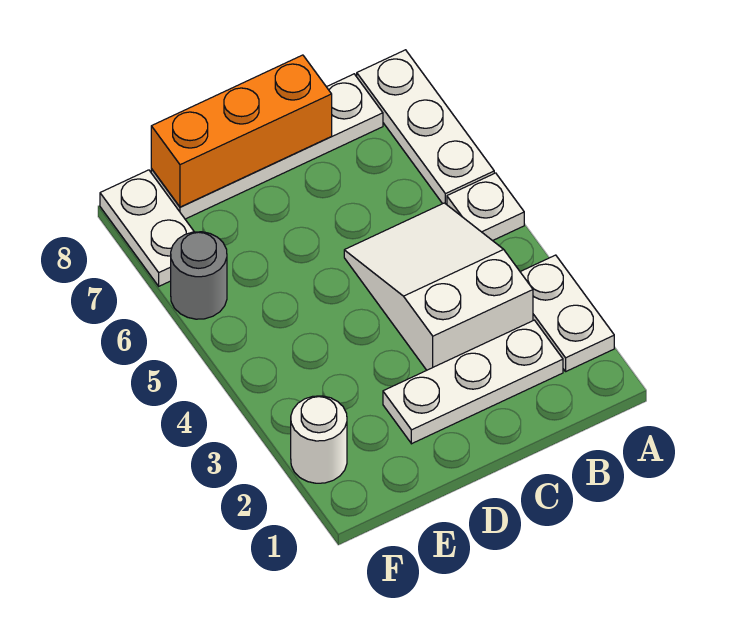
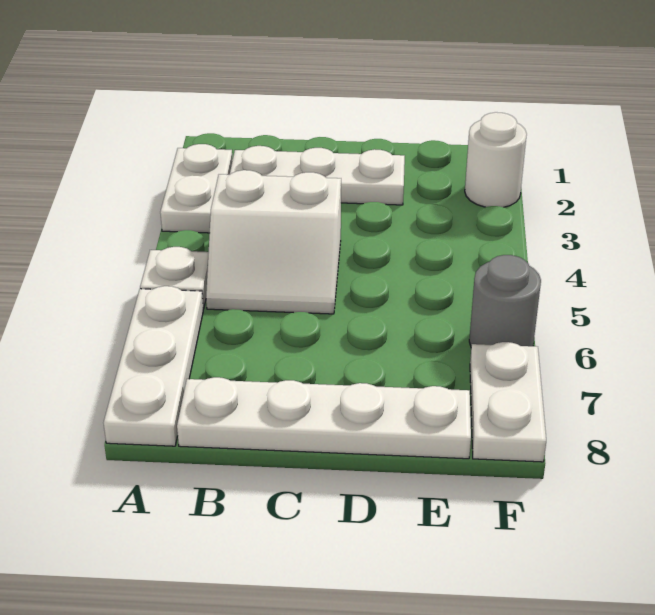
white 2x3 slope [344,203,533,370] -> white 2x2 slope [206,170,341,314]
orange 1x3 brick [151,55,332,207] -> none

